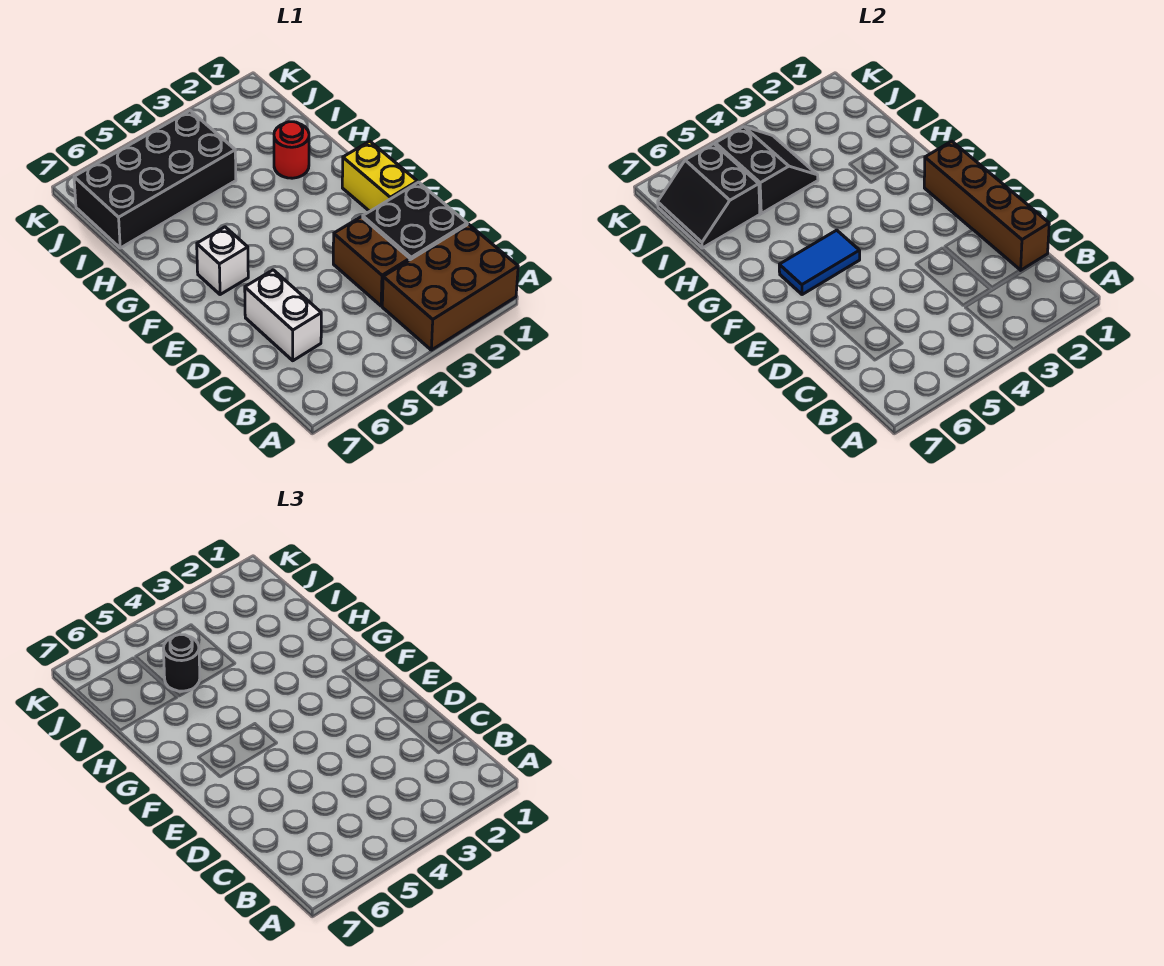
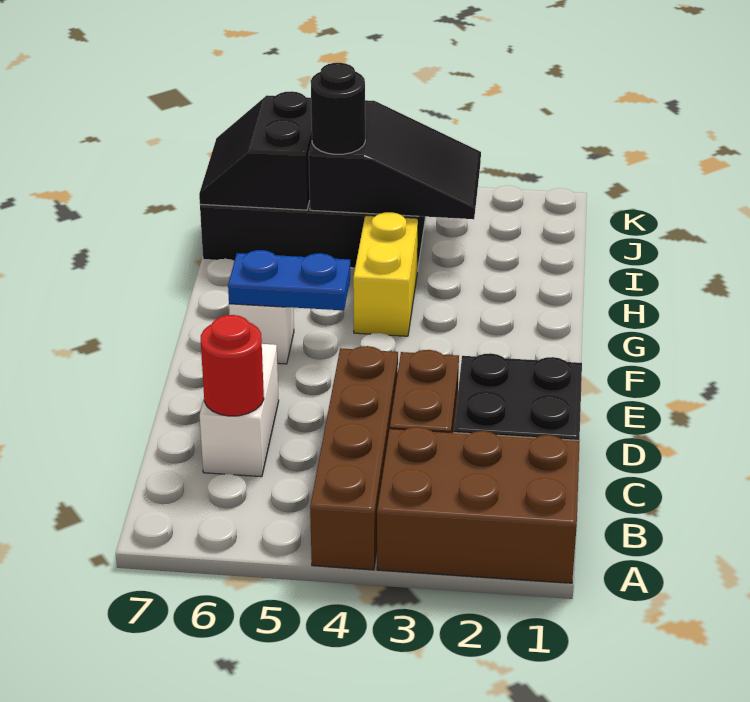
brown 1x4 brick [924,141,1049,270] -> brown 1x4 brick moved to [310,346,398,570]
yellow 1x2 brick [342,141,417,211] -> yellow 1x2 brick moved to [353,212,418,336]
blue 1x2 tile [779,230,860,295] -> blue 1x2 plate [228,250,350,310]
red 1x1 round brick [274,122,309,178] -> red 1x1 round brick moved to [201,315,264,416]
black 2x2 slope [715,127,818,213] -> black 2x3 slope [309,100,481,219]

